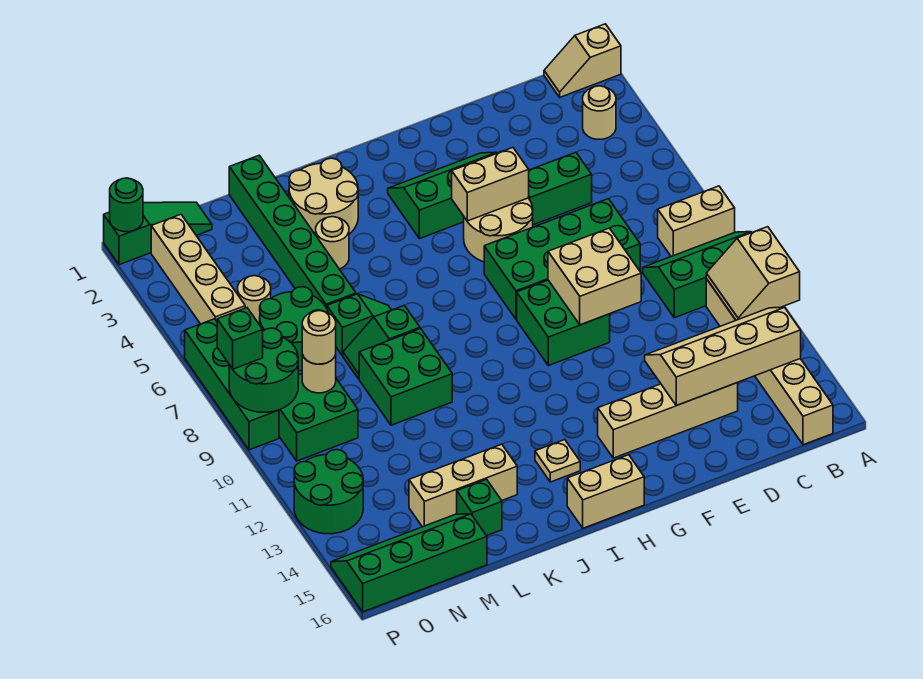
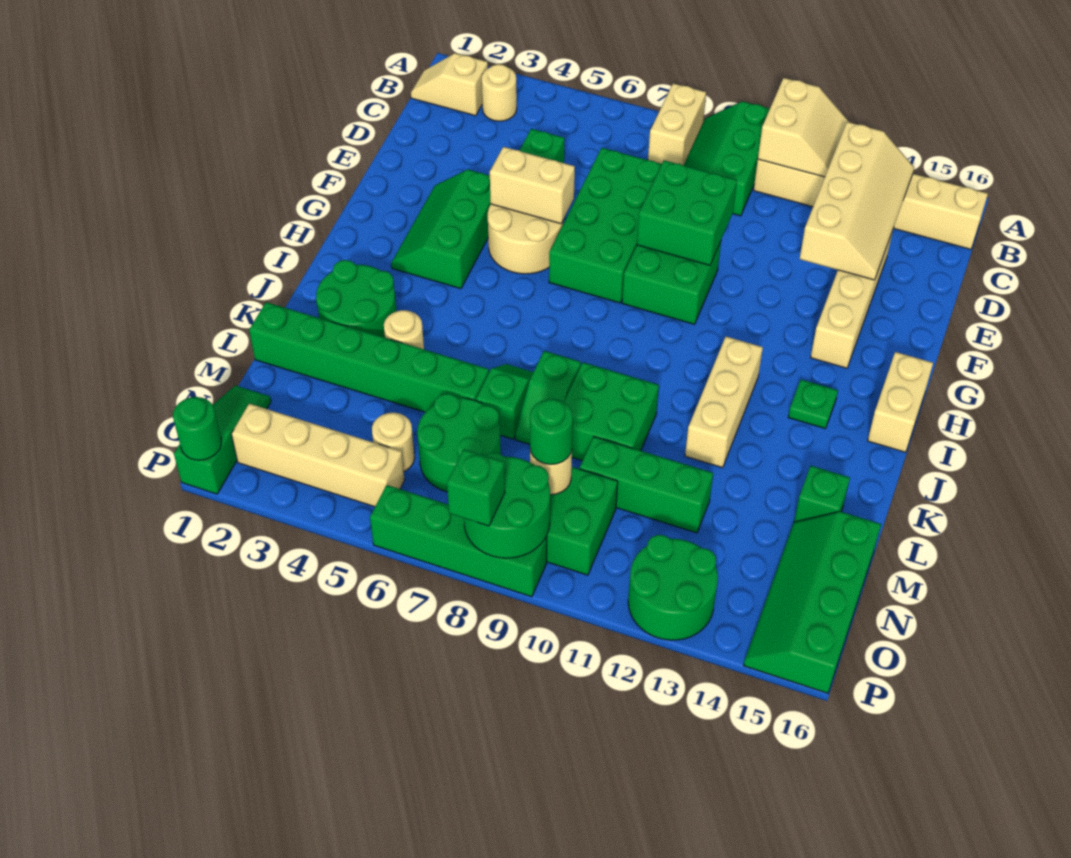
tan 1x2 slope [544,24,621,97] -> tan 1x2 slope turned to [411,53,488,116]
tan 2x2 slope [706,227,800,320] -> tan 2x2 slope turned to [758,78,849,177]
tan 2x4 slope [645,307,801,406] -> tan 2x4 slope turned to [800,122,914,280]
tan 2x2 brick [548,228,641,325] -> green 2x2 brick [637,160,737,265]
tan 1x2 brick [452,148,529,221] -> tan 1x2 brick turned to [490,147,575,224]
tan 1x1 plate [535,440,580,482] -> green 1x1 plate [788,379,838,429]
tan 2x2 round brick [289,158,358,235] -> green 2x2 round brick [316,260,397,338]
tan 1x3 brick [409,444,517,527] -> tan 1x3 brick moved to [685,337,763,468]
none -> green 1x3 brick [580,437,713,533]
tan 1x1 round brick [302,311,336,364] -> green 1x1 round brick [530,399,573,465]

